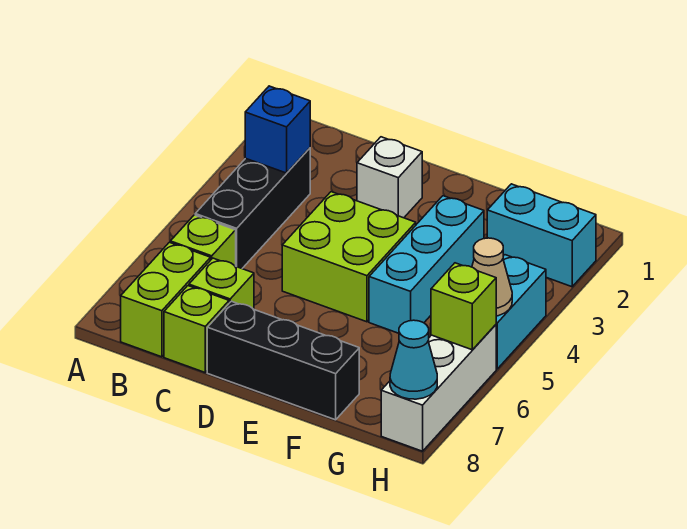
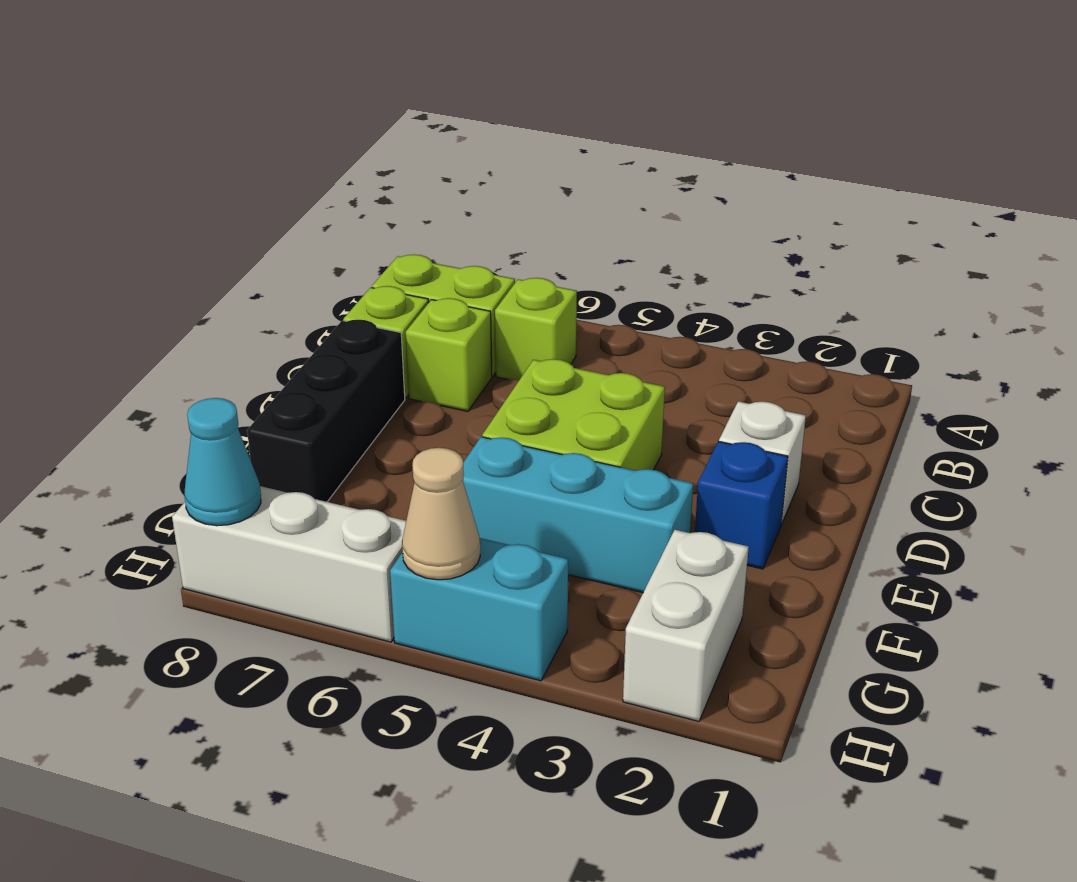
black 1x3 brick [195,148,310,268] -> none
blue 1x1 brick [245,86,310,173] -> blue 1x1 brick moved to [695,441,788,569]
cyan 1x2 brick [487,184,596,287] -> white 1x2 brick [623,530,749,721]
lime 1x1 brick [431,263,496,350] -> none

